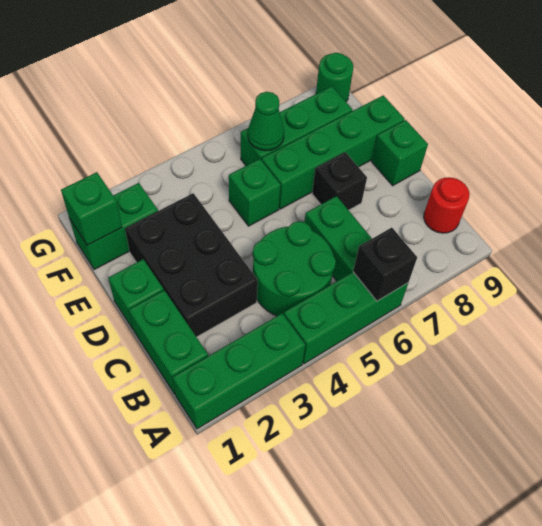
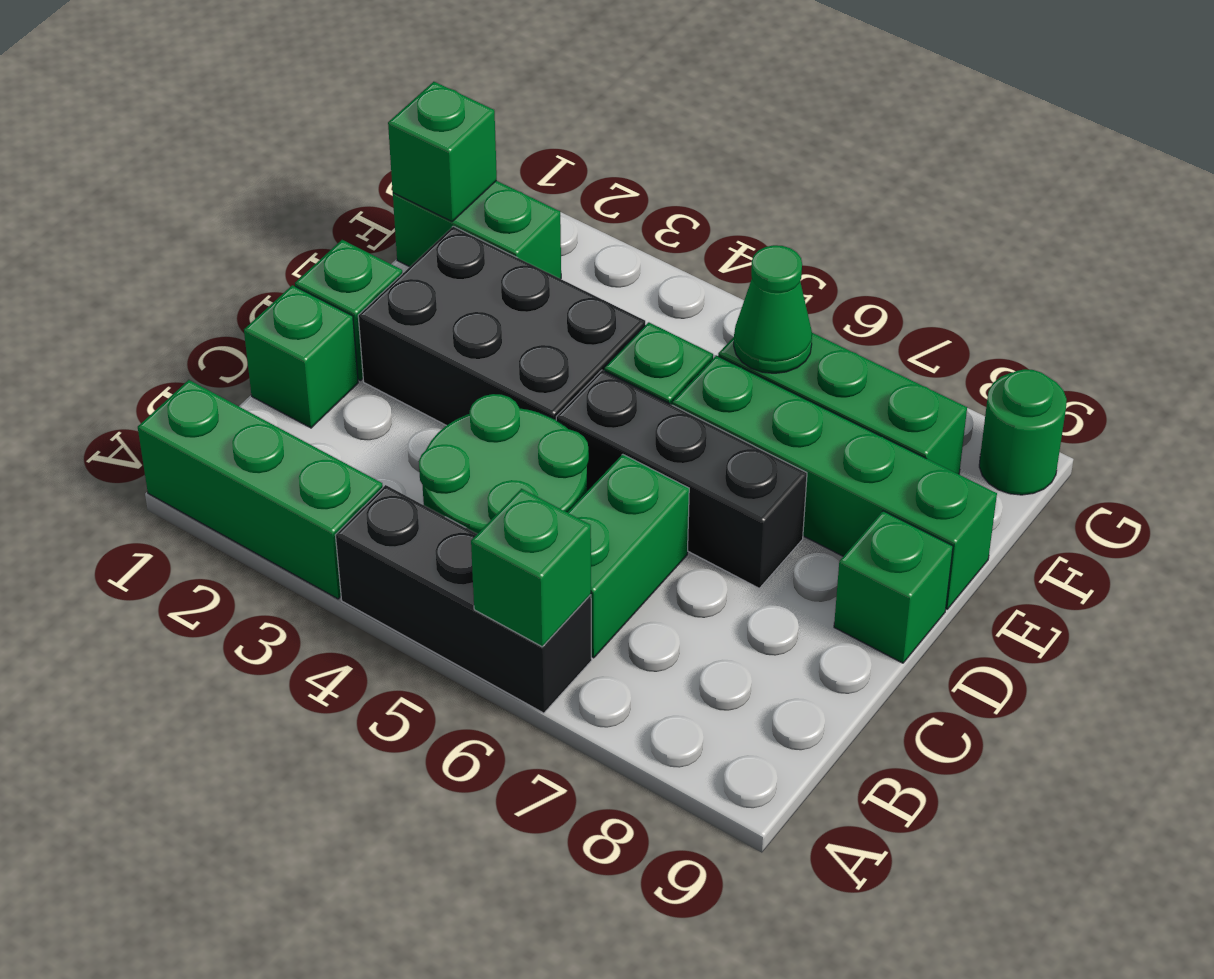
green 1x3 brick [284,272,408,364] -> black 1x3 brick [336,485,592,713]
black 1x1 brick [353,228,417,301] -> green 1x1 brick [471,489,591,647]
green 1x2 brick [129,290,208,394] -> green 1x1 brick [244,285,358,428]
red 1x1 round brick [424,177,470,233] -> none
black 2x3 brick [125,193,258,337] -> black 2x3 brick turned to [358,226,645,426]
black 1x1 brick [312,152,367,210] -> black 1x3 brick [556,370,807,588]

